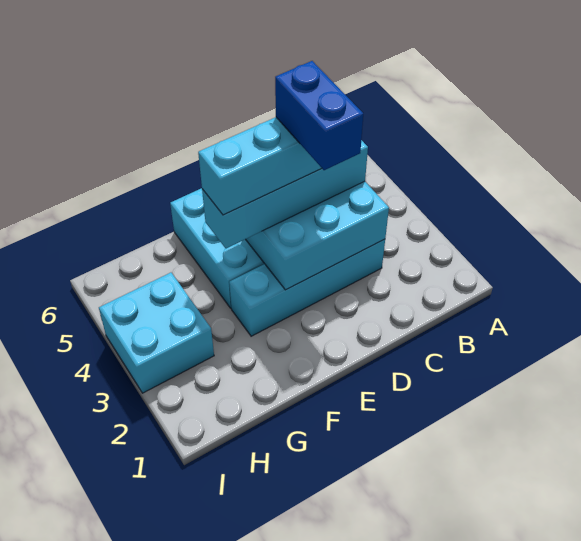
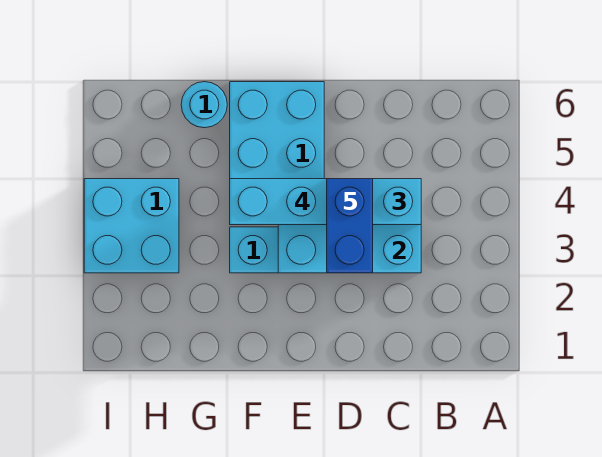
none -> cyan 1x1 round brick [181,82,227,128]

